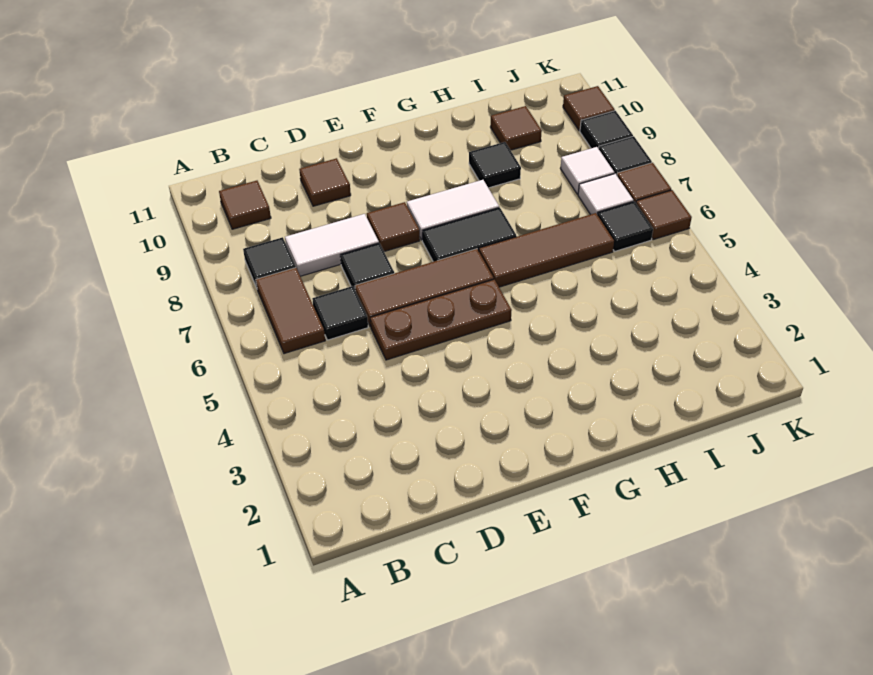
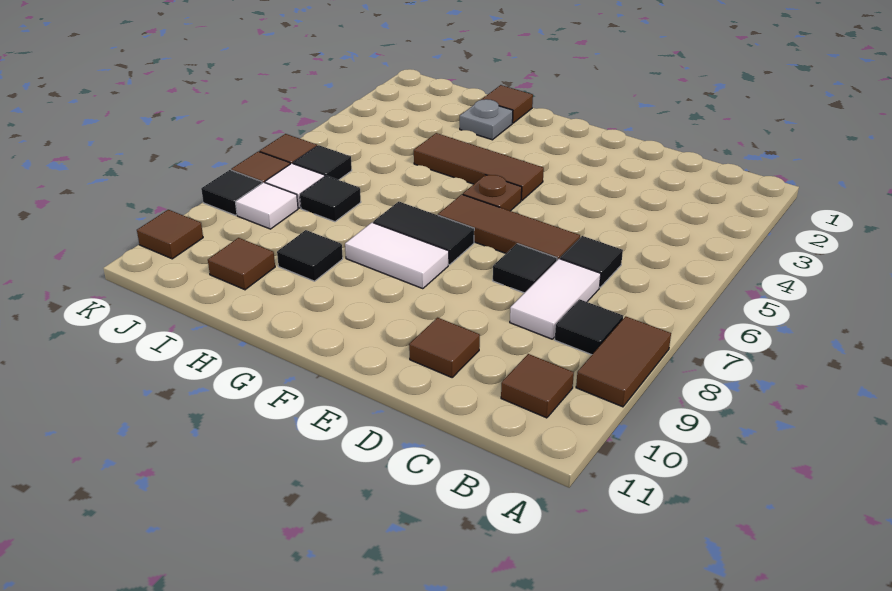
brown 1x2 tile [256,268,325,354] -> brown 1x2 tile moved to [576,316,671,407]
white 1x2 tile [285,214,379,276] -> white 1x2 tile turned to [510,259,601,339]
brown 1x3 plate [370,280,512,360] -> brown 1x1 plate [463,175,522,211]
brown 1x1 tile [367,202,420,251] -> brown 1x1 tile moved to [481,85,533,123]
brown 1x3 tile [479,213,614,287] -> brown 1x3 tile moved to [414,133,544,200]
none -> grey 1x1 plate [460,99,513,140]
black 1x1 tile [580,111,633,149] -> black 1x1 tile moved to [300,176,361,222]

